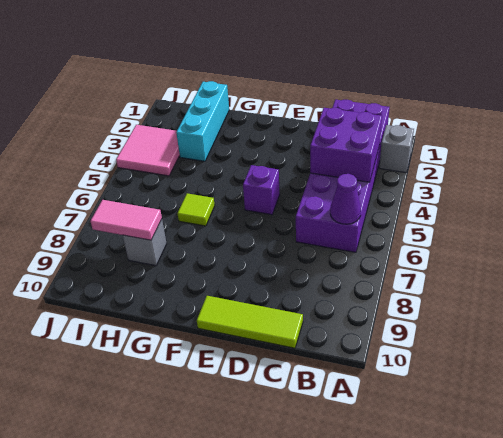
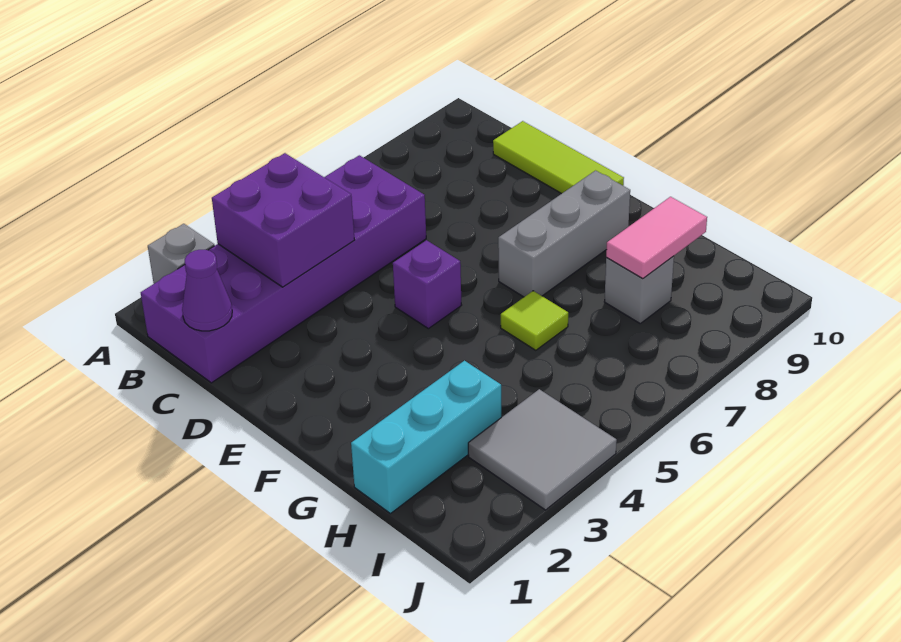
purple 1x1 cone [330,174,361,224] -> purple 1x1 cone moved to [182,250,232,331]
none -> grey 1x3 brick [498,171,630,297]
pink 1x2 tile [90,200,162,240] -> pink 1x2 tile turned to [606,197,707,279]
pink 2x2 tile [116,125,180,176] -> grey 2x2 tile [468,389,617,510]

